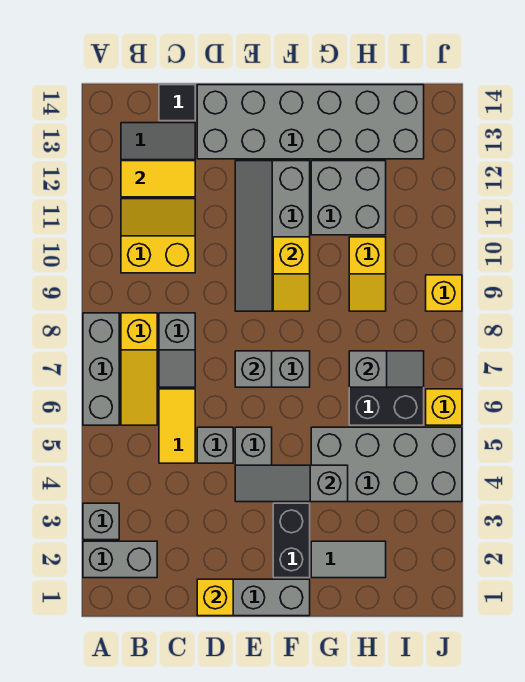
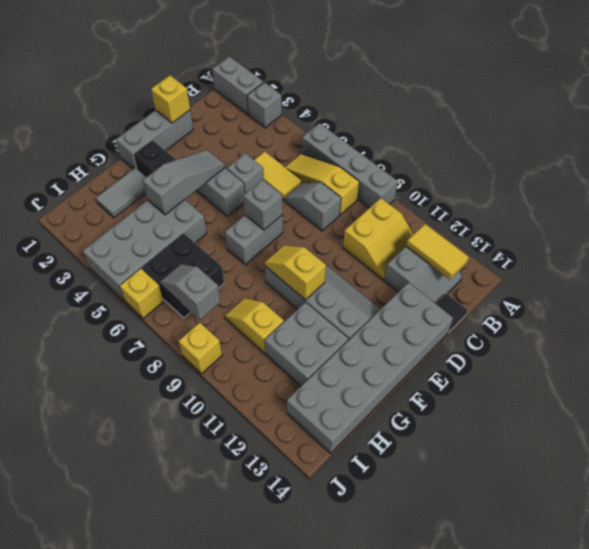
grey 1x2 brick [83,541,157,578] -> grey 1x2 brick turned to [212,57,264,114]
grey 1x3 brick [83,313,119,425] -> grey 1x4 brick [302,123,398,208]
yellow 1x2 tile [121,161,195,197] -> yellow 1x2 tile turned to [406,224,469,280]
grey 1x2 slope [349,351,424,387] -> grey 1x2 slope turned to [160,264,221,320]

